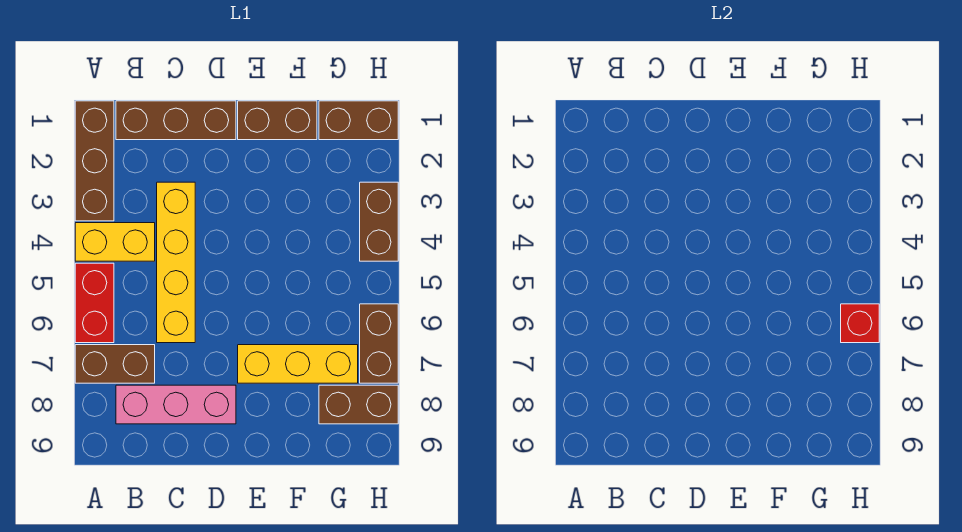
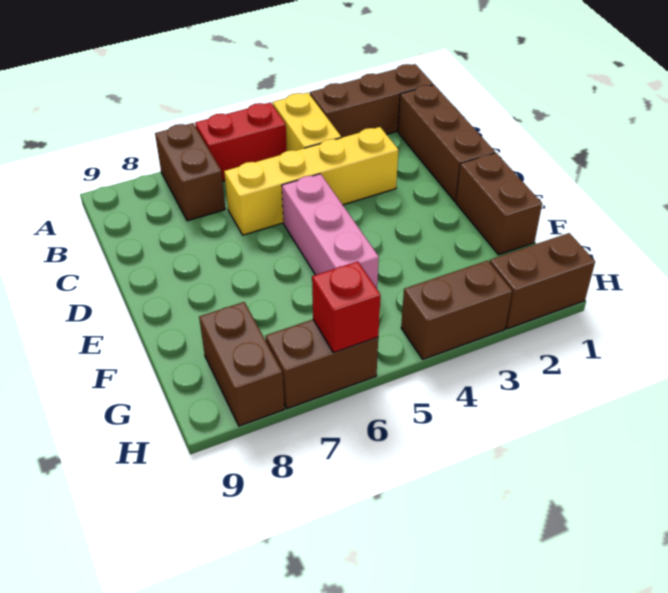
pink 1x3 brick [116,385,236,424] -> pink 1x3 brick moved to [282,174,379,288]
yellow 1x3 brick [238,345,358,383] -> none
brown 1x2 brick [319,101,398,140] -> brown 1x2 brick turned to [490,233,595,329]

